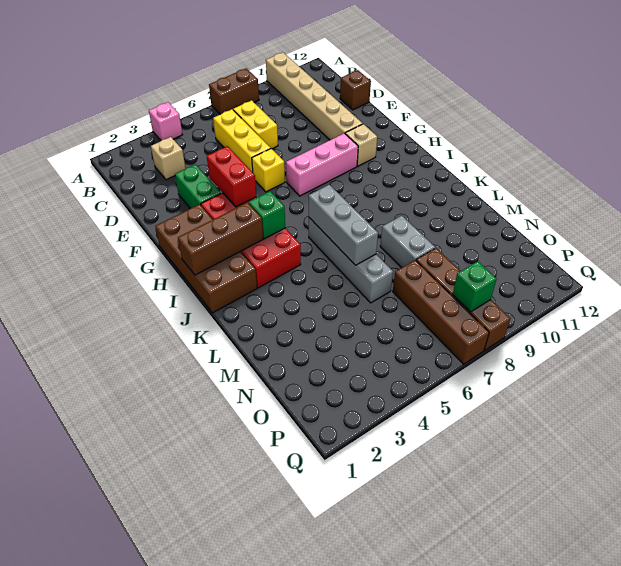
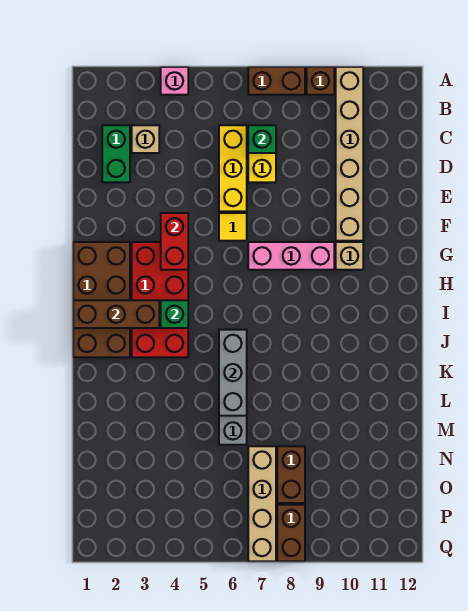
brown 1x1 brick [340,70,371,110] -> brown 1x1 brick moved to [307,67,334,95]
green 1x2 brick [175,164,221,208] -> green 1x2 brick moved to [102,125,130,182]
yellow 1x1 brick [252,149,285,192] -> yellow 1x1 tile [219,213,247,241]
grey 1x2 brick [380,216,435,268] -> none
brown 1x4 brick [393,260,489,364] -> tan 1x4 brick [248,446,276,561]
green 1x1 brick [453,261,497,312] -> green 1x1 brick moved to [248,125,276,153]

